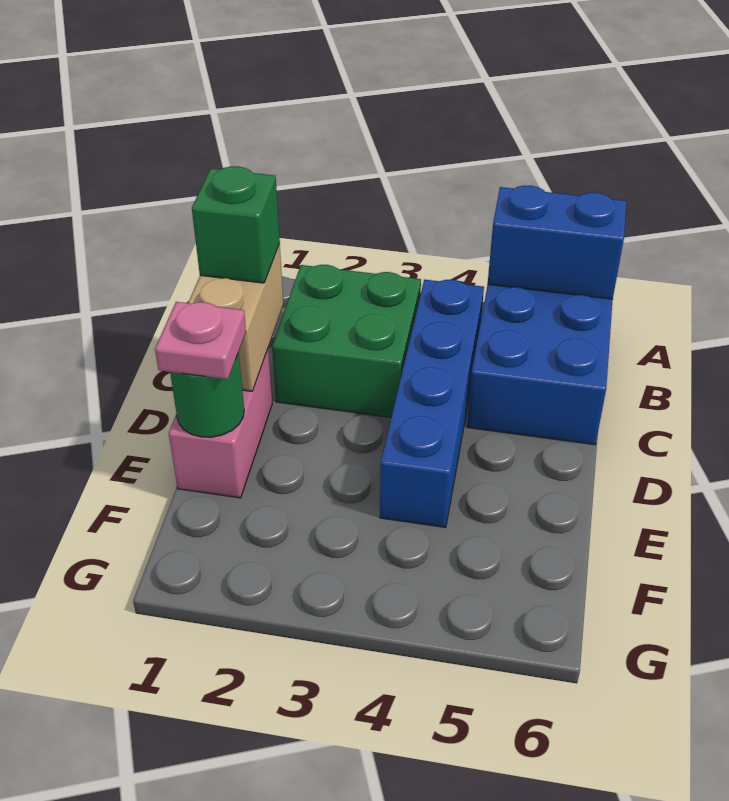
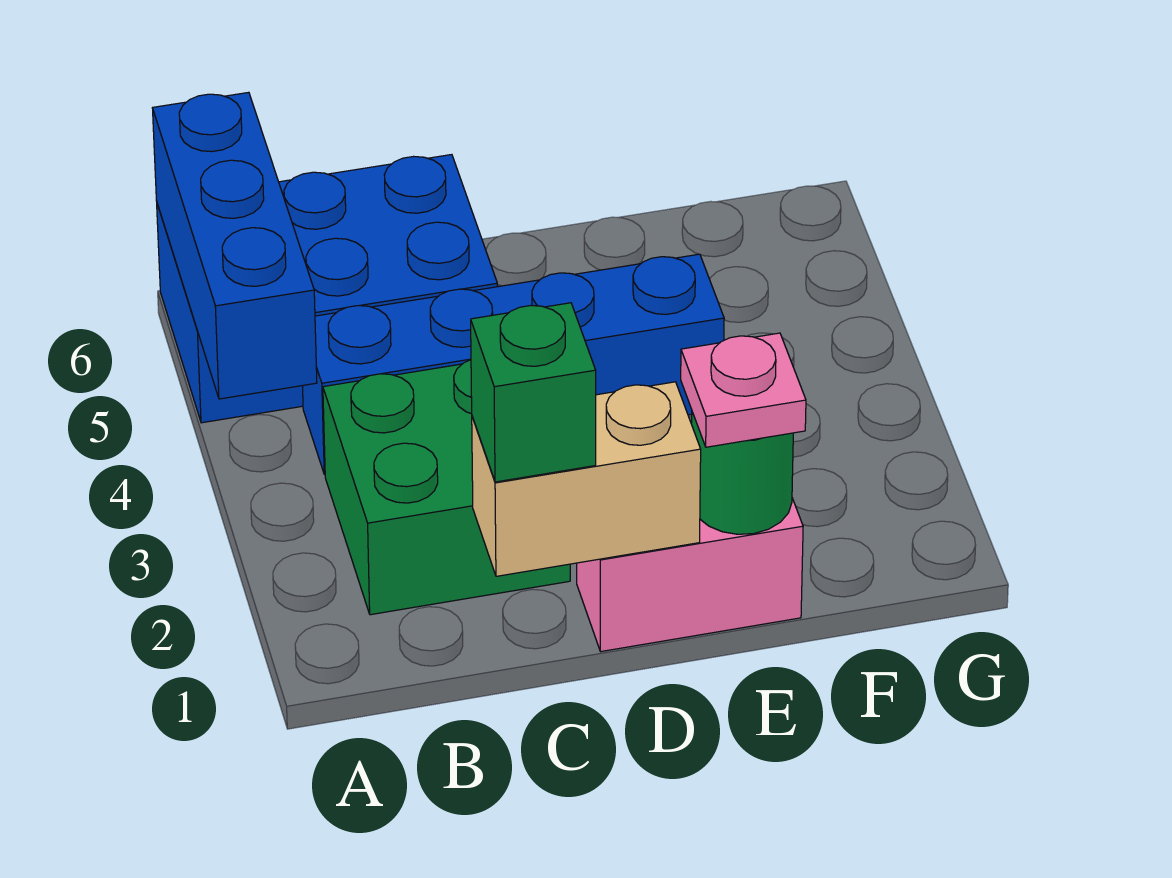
blue 1x2 brick [488,186,626,299] -> blue 1x3 brick [153,92,317,399]

